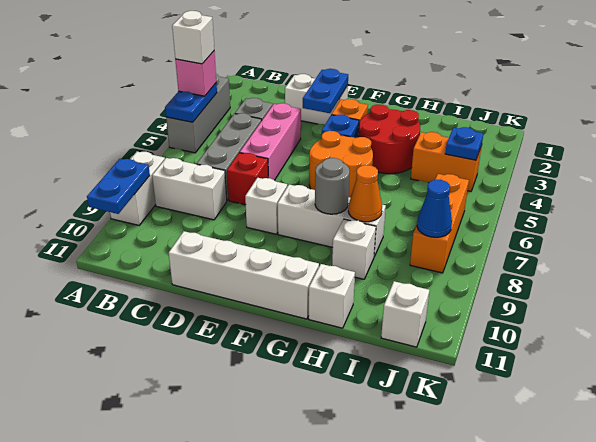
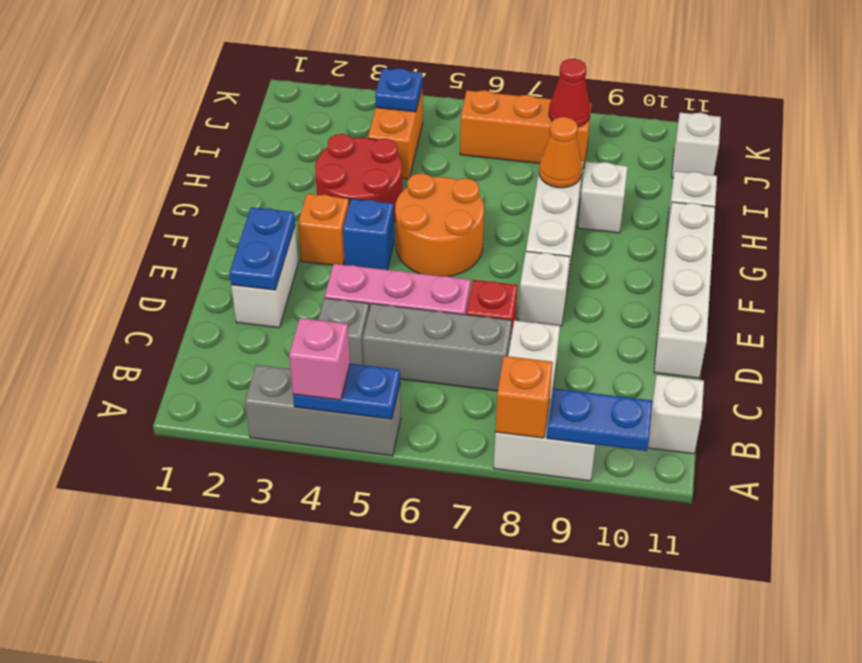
white 1x1 brick [172,11,214,64] -> white 1x1 brick moved to [648,375,704,454]
none -> orange 1x1 brick [495,356,553,438]
blue 1x2 plate [303,69,348,113] -> blue 1x2 plate turned to [230,207,295,290]
grey 1x1 round brick [315,158,350,214] -> none
blue 1x1 cone [417,180,452,237] -> red 1x1 cone [549,59,590,127]

